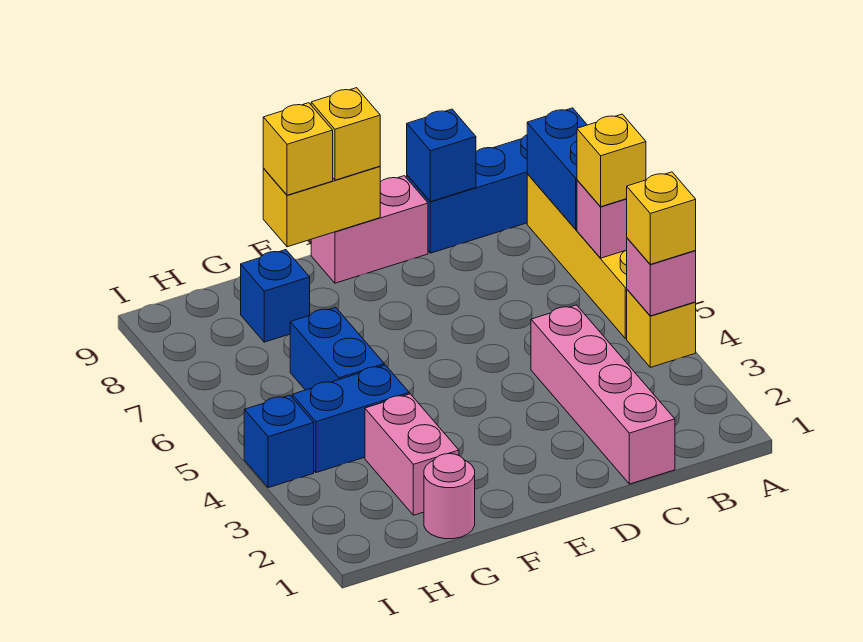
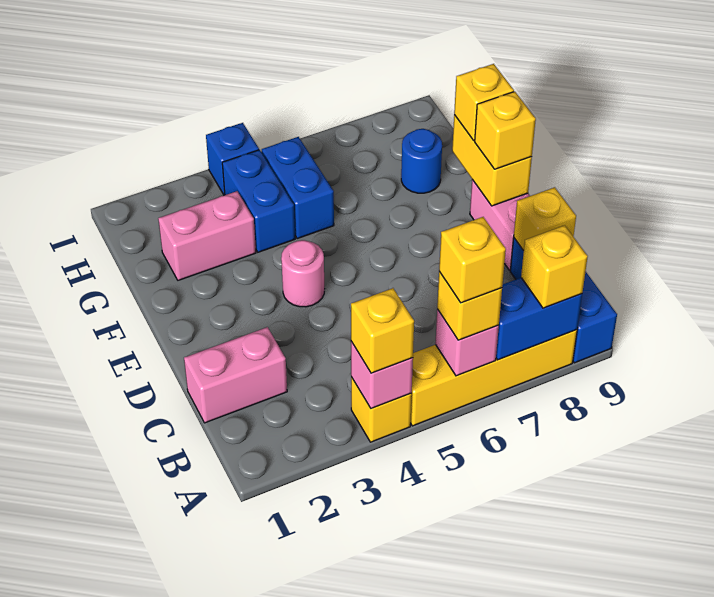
none -> yellow 1x1 brick [439,217,506,303]
none -> yellow 1x1 brick [521,225,588,308]
pink 1x4 brick [531,305,675,484] -> pink 1x2 brick [184,327,287,423]
blue 1x1 brick [407,109,476,202] -> yellow 1x1 brick [514,187,576,251]
pink 1x1 round brick [424,454,475,539] -> pink 1x1 round brick moved to [281,240,324,307]
blue 1x2 brick [290,307,384,390] -> blue 1x2 brick turned to [262,137,334,239]
blue 1x1 brick [241,250,310,342] -> blue 1x1 round brick [401,129,442,193]

